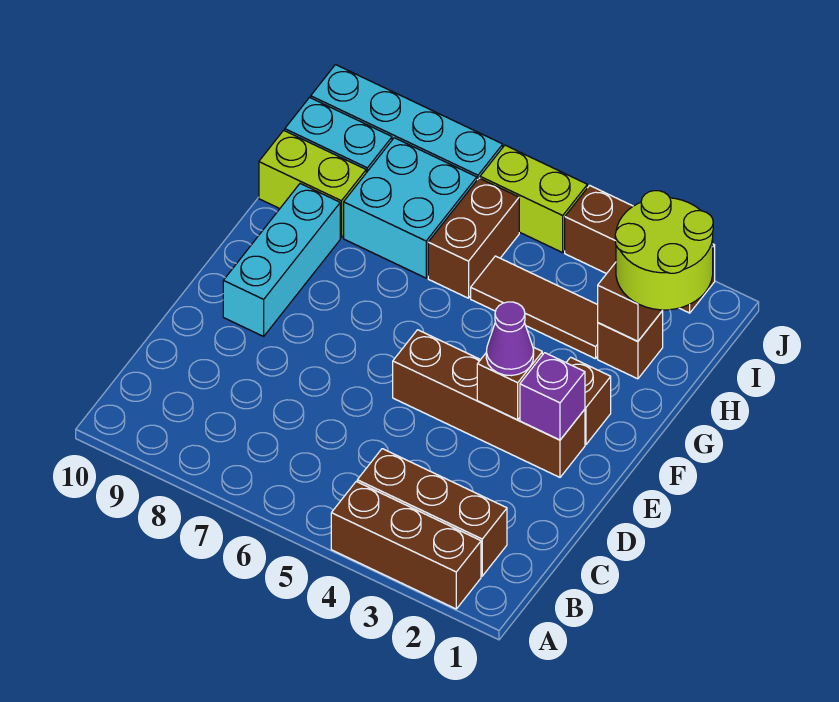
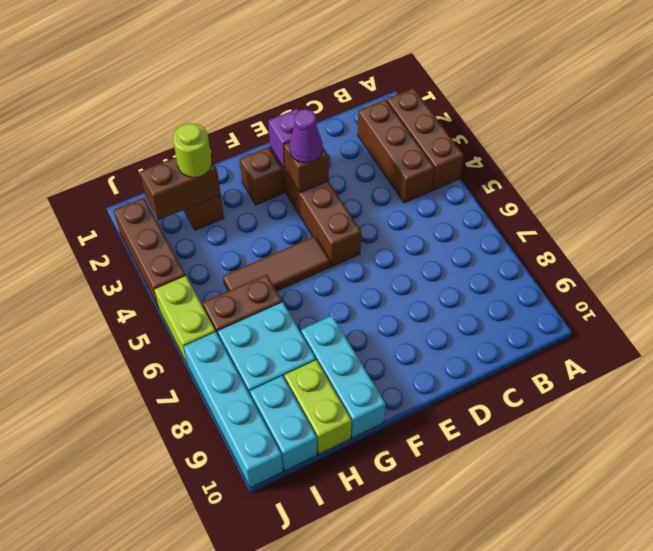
cyan 1x3 brick [223,184,340,336] -> cyan 1x3 brick turned to [301,316,386,438]
lime 2x2 round brick [615,191,713,310] -> lime 1x1 round brick [173,123,212,177]
brown 1x3 tile [471,256,598,359] -> brown 1x3 tile turned to [223,236,330,291]

